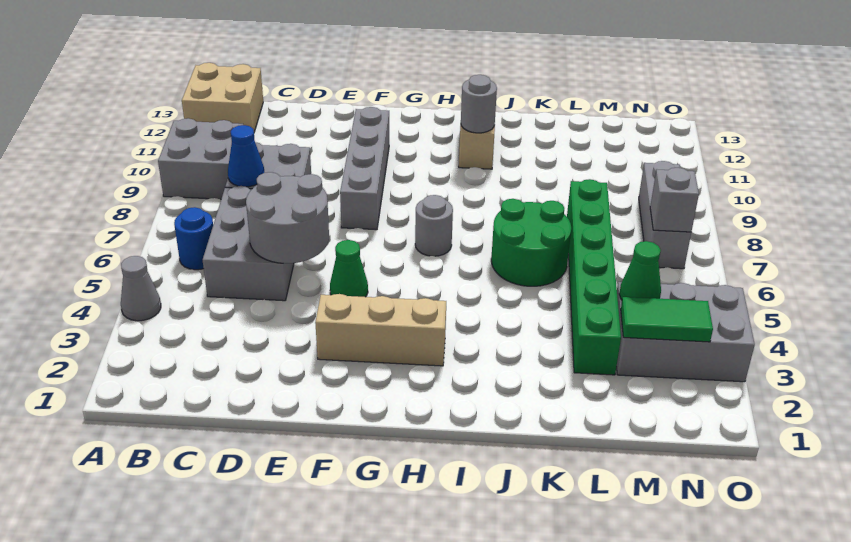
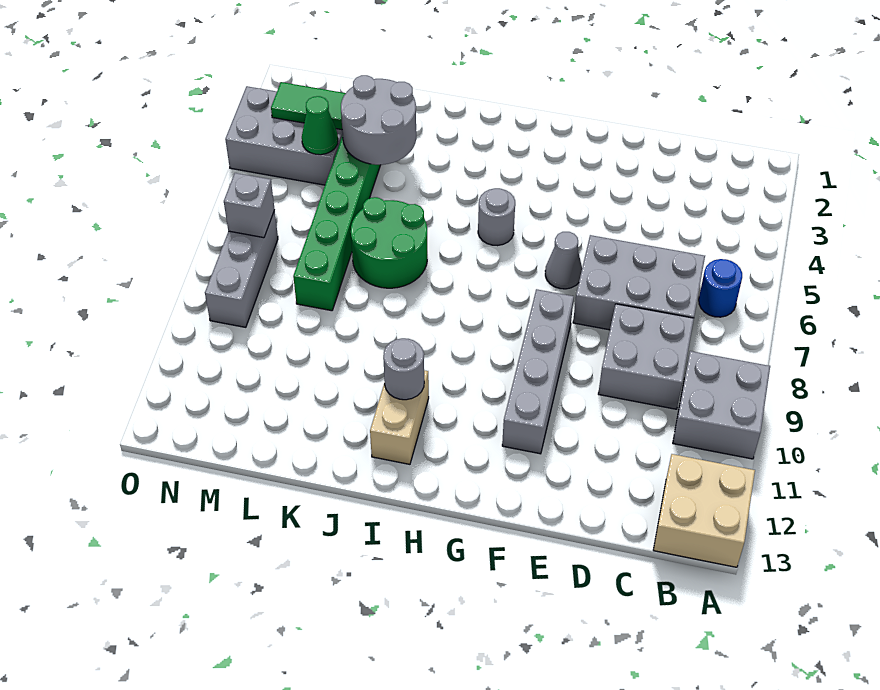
grey 1x1 cone [121,256,161,321] -> grey 1x1 cone moved to [545,232,582,289]
grey 2x3 brick [203,186,294,301] -> grey 2x3 brick turned to [573,235,705,330]
blue 1x1 cone [228,125,264,187] -> none
grey 2x2 round brick [246,172,329,263] -> grey 2x2 round brick moved to [341,75,416,165]
tan 1x3 brick [315,294,446,366] -> none
green 1x1 cone [330,240,368,297] -> none
grey 1x1 round brick [415,195,453,256] -> grey 1x1 round brick moved to [478,188,515,246]

